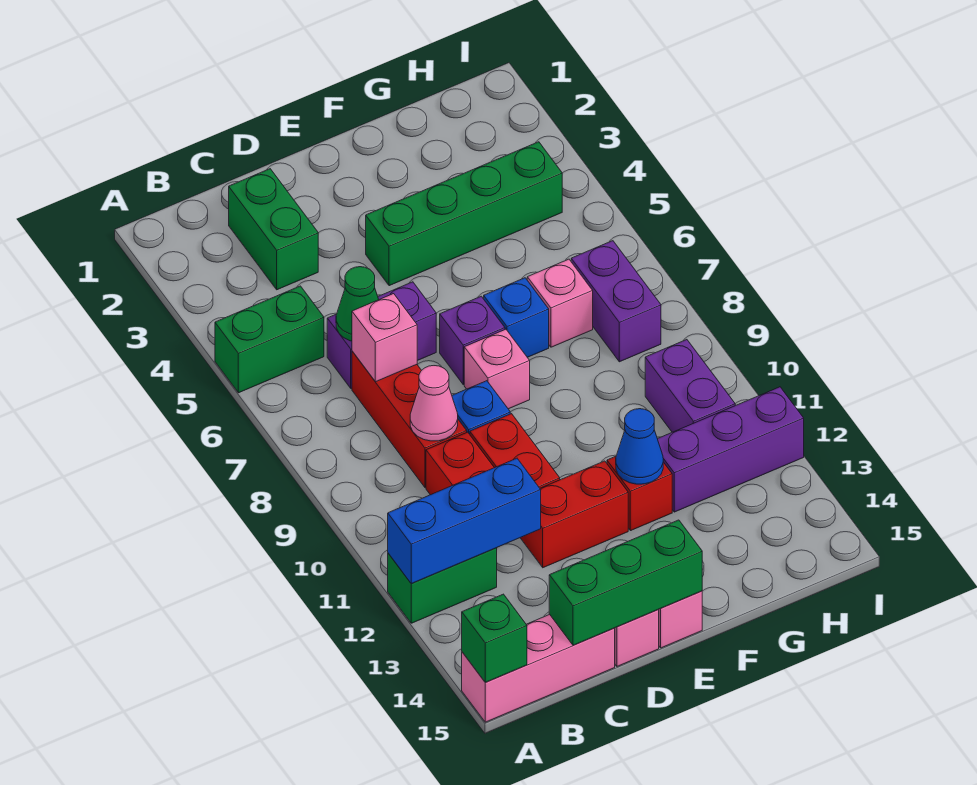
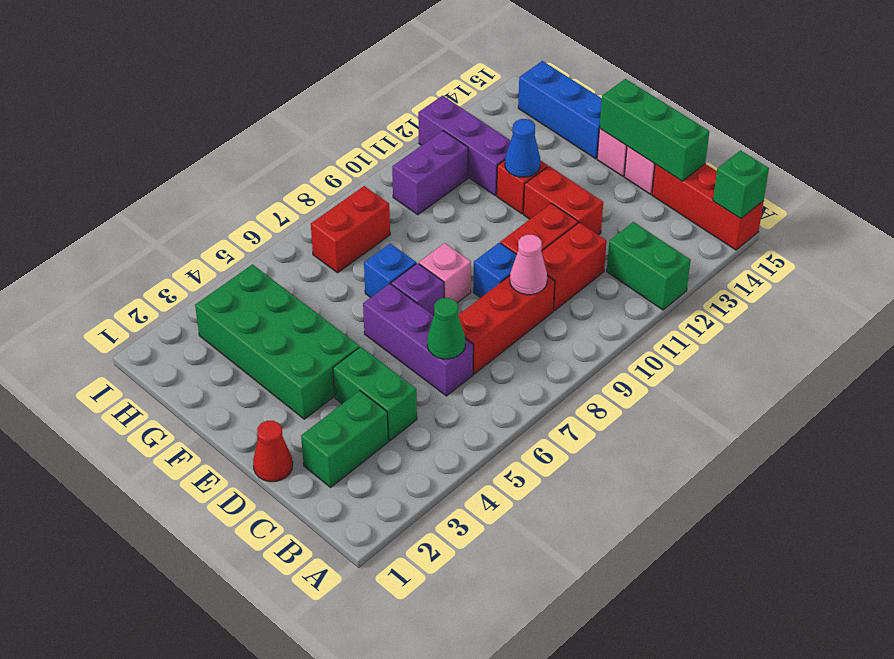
green 1x2 brick [215,286,324,393] -> green 1x2 brick moved to [333,347,417,441]
blue 1x3 brick [388,458,541,583] -> blue 1x3 brick moved to [518,61,602,159]
pink 1x3 brick [462,614,615,722] -> red 1x3 brick [652,164,764,250]
purple 1x2 brick [327,282,436,389] -> purple 1x3 brick [363,284,473,396]
pink 1x1 brick [352,294,417,382] -> none
none -> red 1x1 cone [253,421,293,482]
green 1x4 brick [366,142,562,286] -> green 2x4 brick [195,265,359,419]
pink 1x1 brick [527,259,593,347] -> none
purple 1x2 brick [571,241,661,362] -> red 1x2 brick [311,186,390,273]

